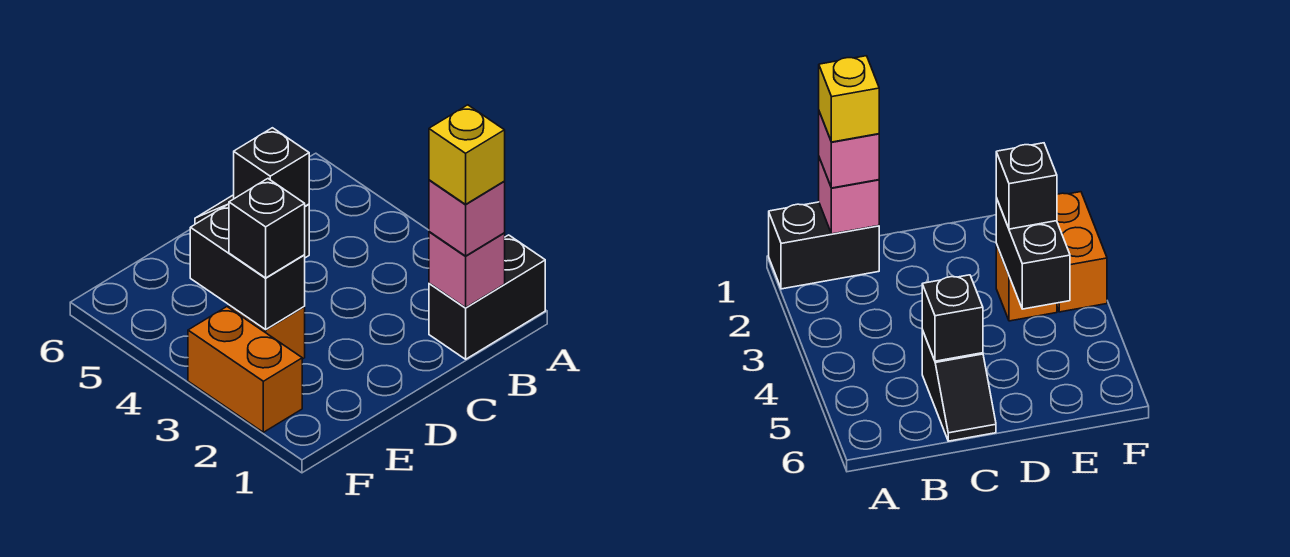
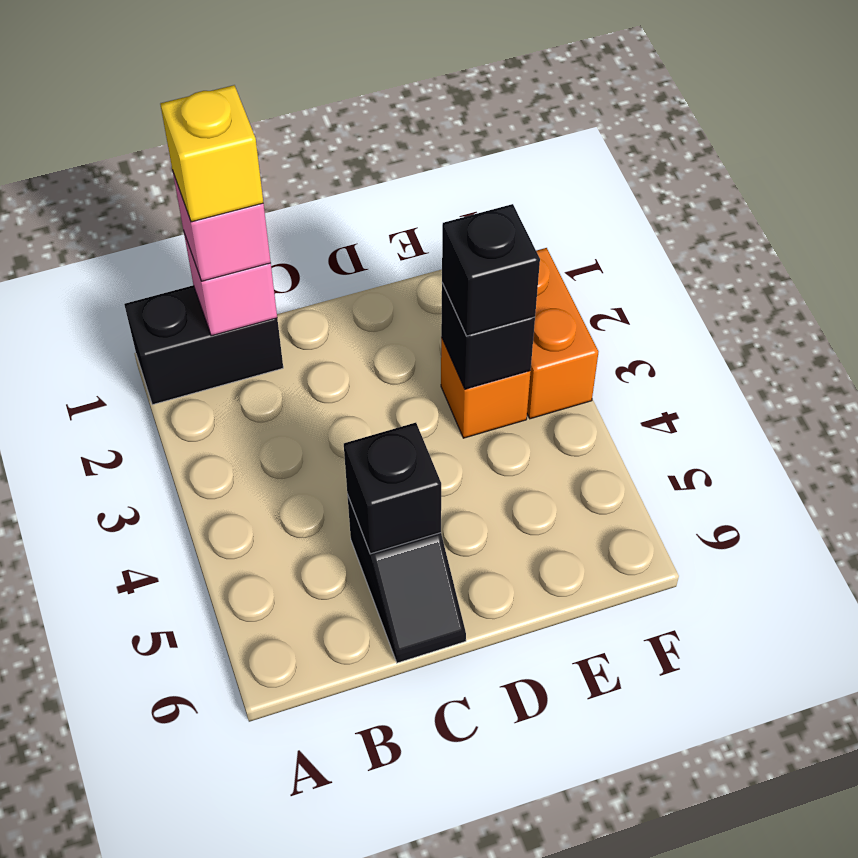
black 1x2 brick [190,204,305,329] -> black 1x1 brick [441,283,535,389]

